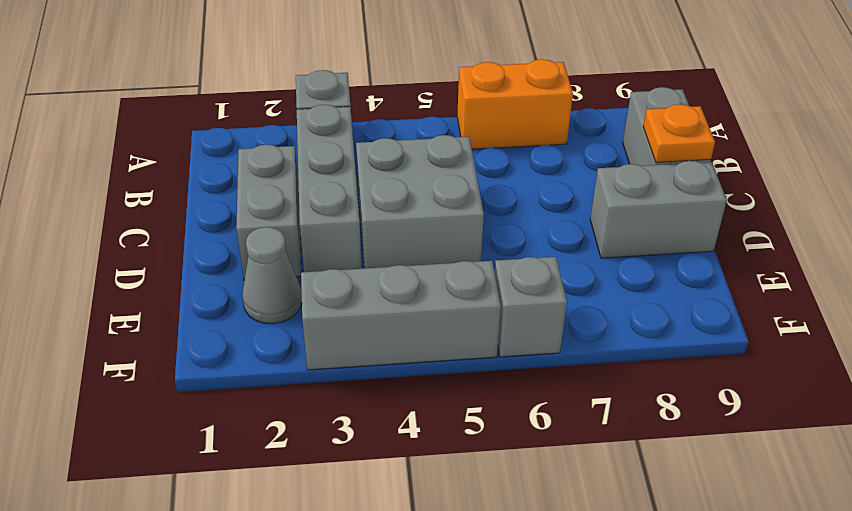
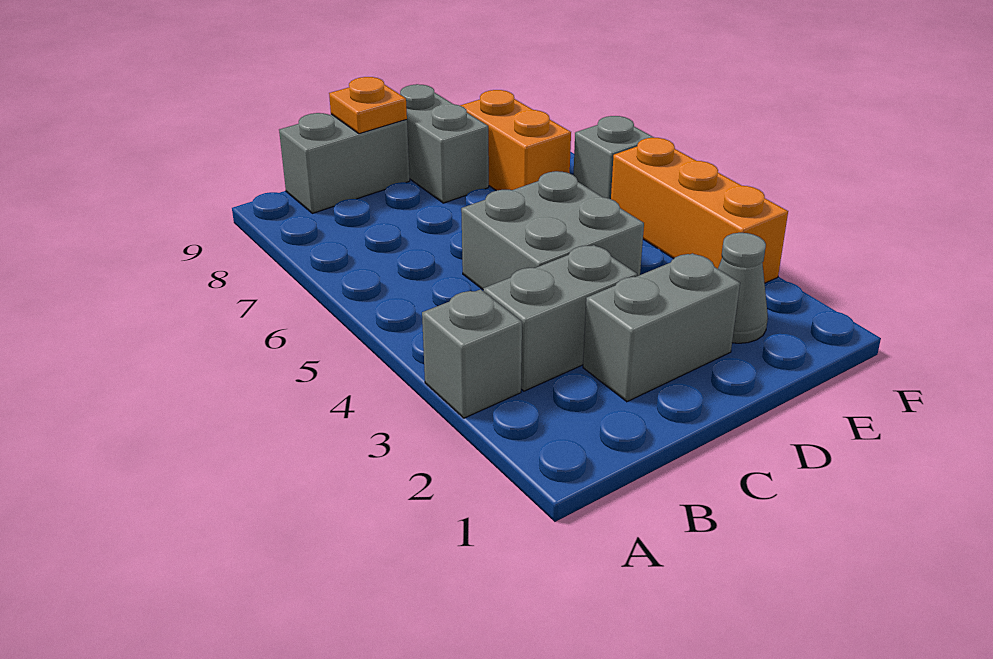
orange 1x2 brick [457,59,573,149] -> orange 1x2 brick moved to [460,90,571,191]
grey 1x3 brick [297,105,362,272] -> grey 1x2 brick [483,245,637,391]
grey 1x3 brick [301,261,501,370] -> orange 1x3 brick [611,138,788,283]

